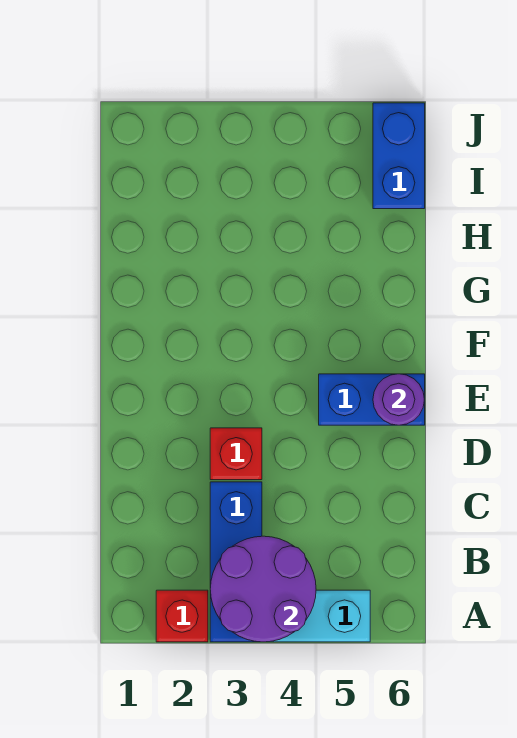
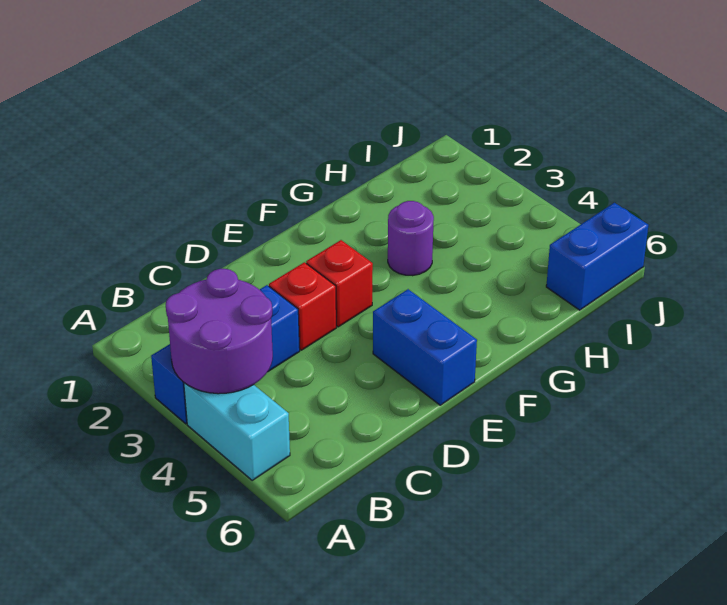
red 1x1 brick [156,590,208,642] -> red 1x1 brick moved to [306,240,373,327]
purple 1x1 round brick [373,374,424,425] -> purple 1x1 round brick moved to [388,201,434,276]

